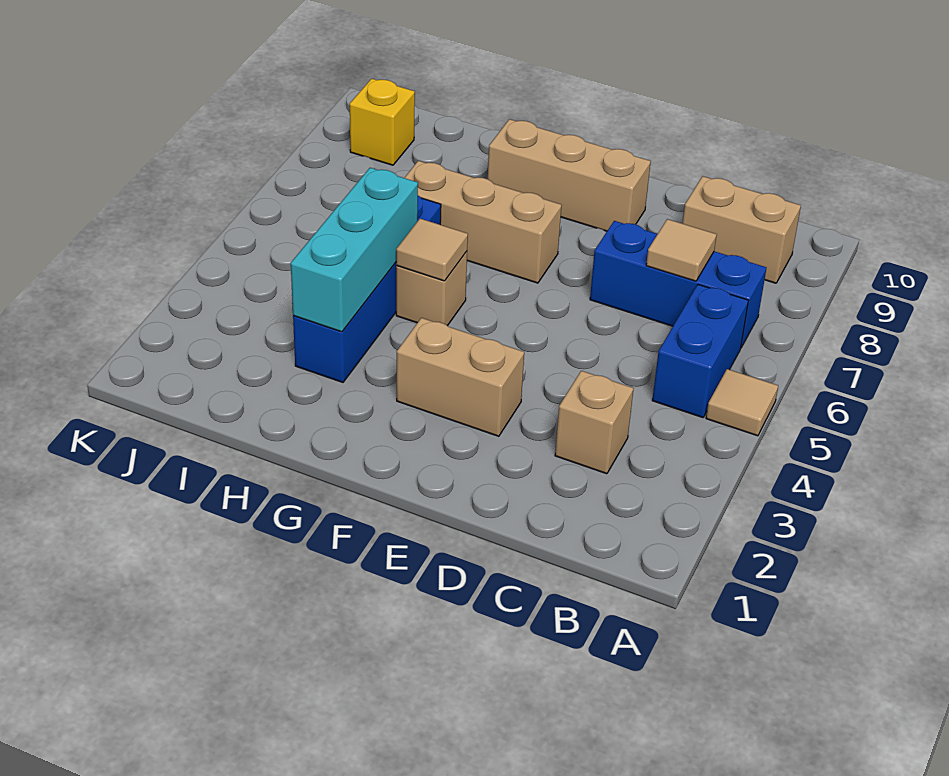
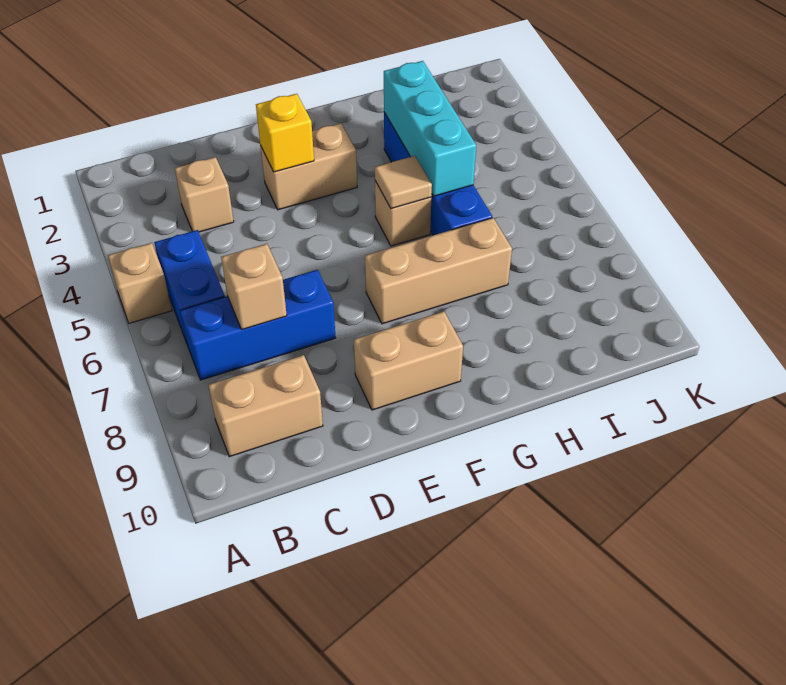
tan 1x1 tile [706,369,778,436] -> tan 1x1 brick [108,243,172,323]
tan 1x1 tile [646,219,717,281] -> tan 1x1 brick [221,244,287,329]
tan 1x3 brick [488,119,651,231] -> tan 1x2 brick [354,311,463,410]
yellow 1x1 brick [350,79,415,165] -> yellow 1x1 brick moved to [256,94,314,172]

